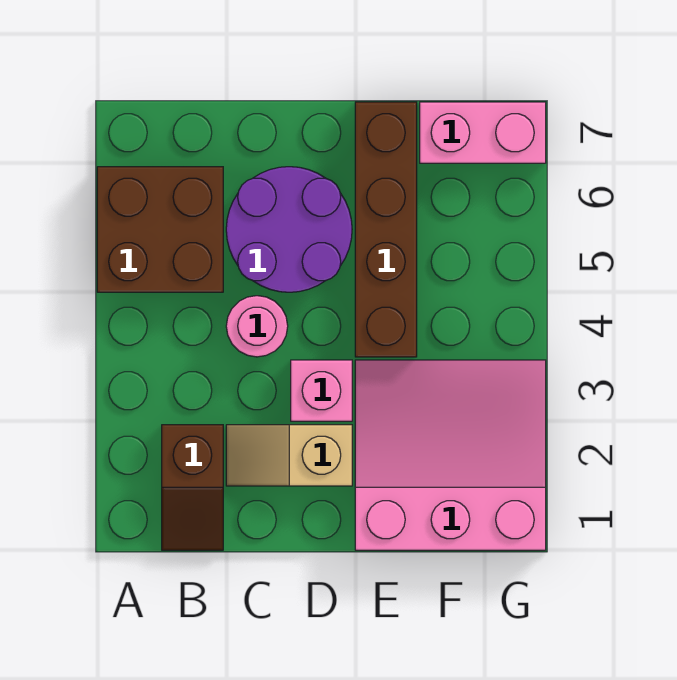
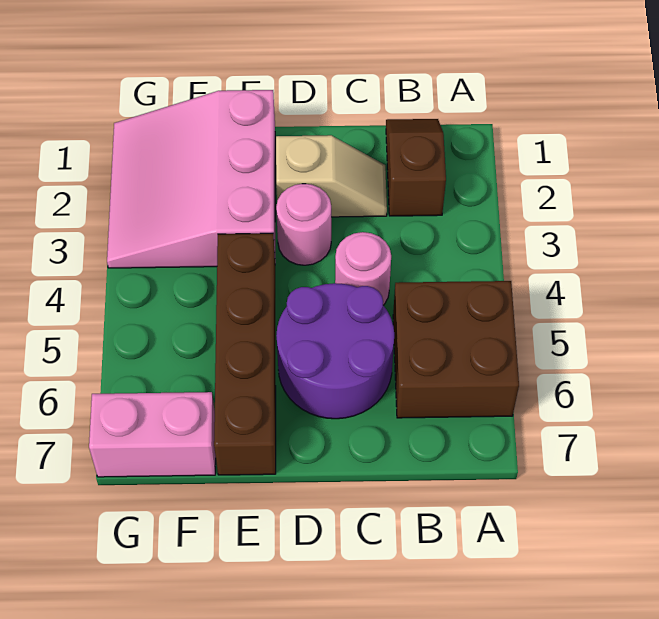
pink 1x1 brick [291,360,352,421] -> pink 1x1 round brick [276,184,331,265]
pink 3x3 slope [355,360,546,550] -> pink 3x3 slope turned to [107,90,275,268]

